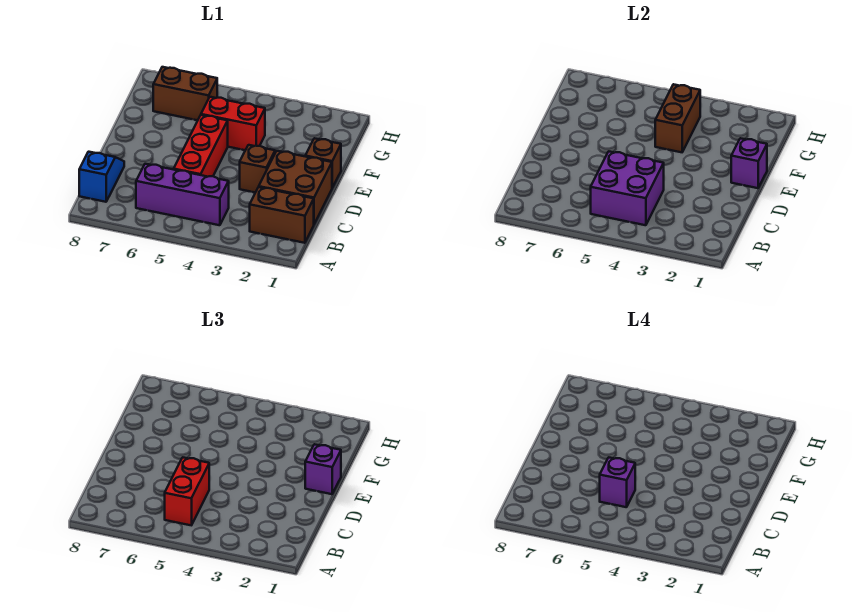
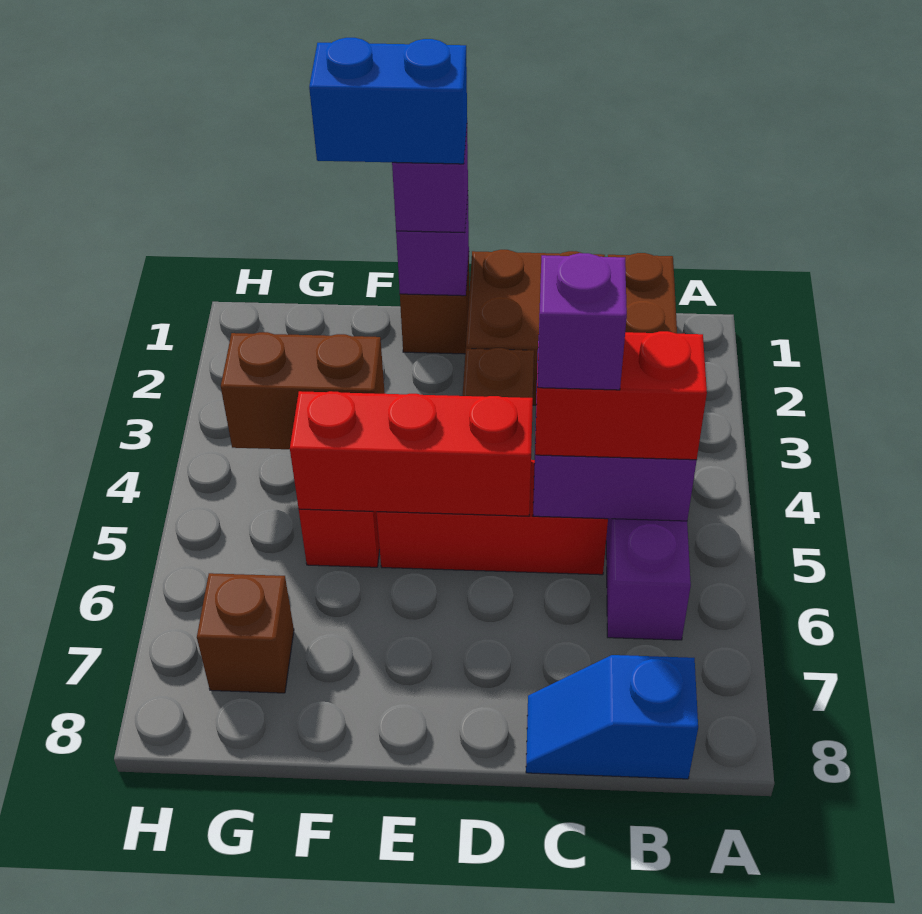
none -> red 1x3 brick [290,391,533,516]
none -> blue 1x2 brick [309,38,467,164]
brown 1x2 brick [153,67,217,120] -> brown 1x1 brick [197,573,294,693]

